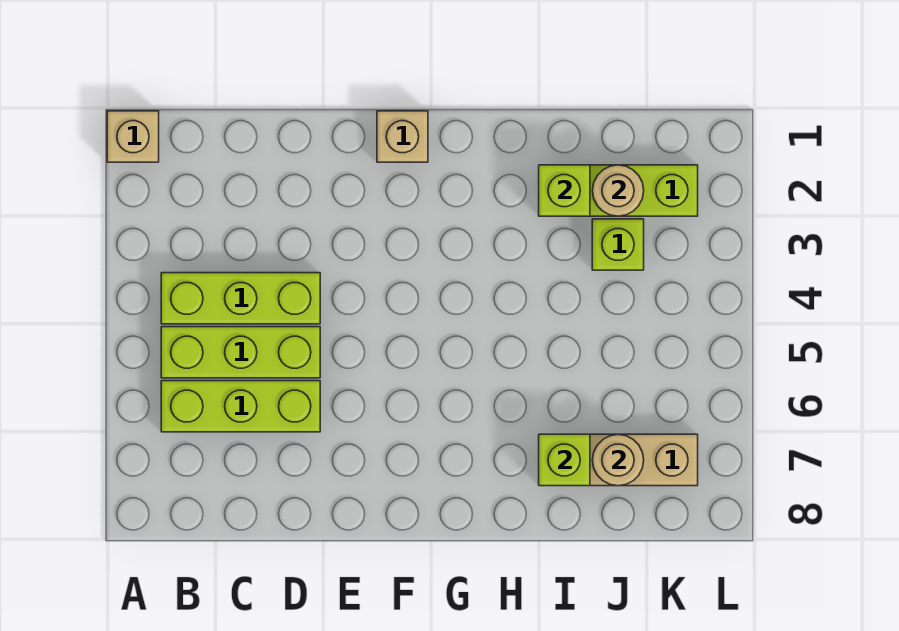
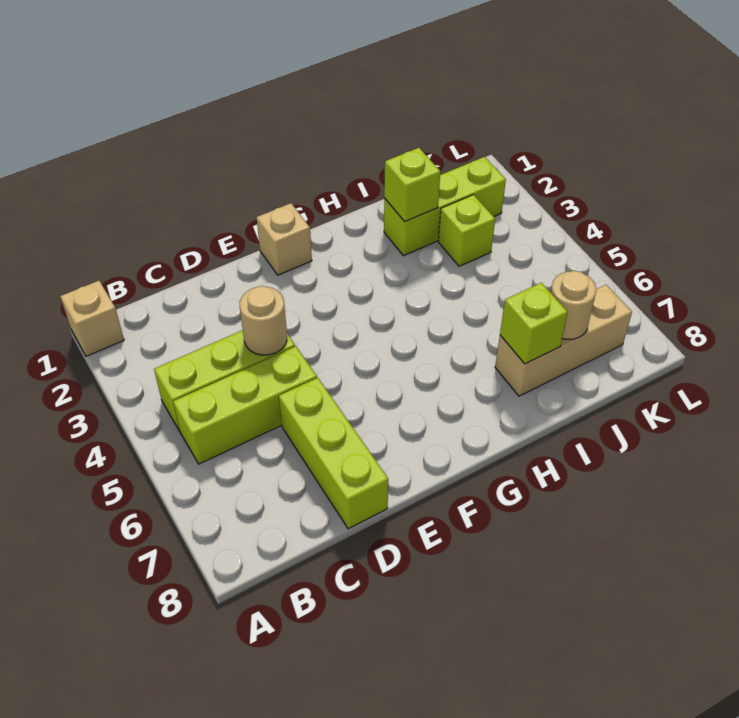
lime 1x3 brick [161,381,320,432] -> lime 1x3 brick turned to [279,378,388,529]
tan 1x1 round brick [592,165,644,216] -> tan 1x1 round brick moved to [240,286,287,355]

